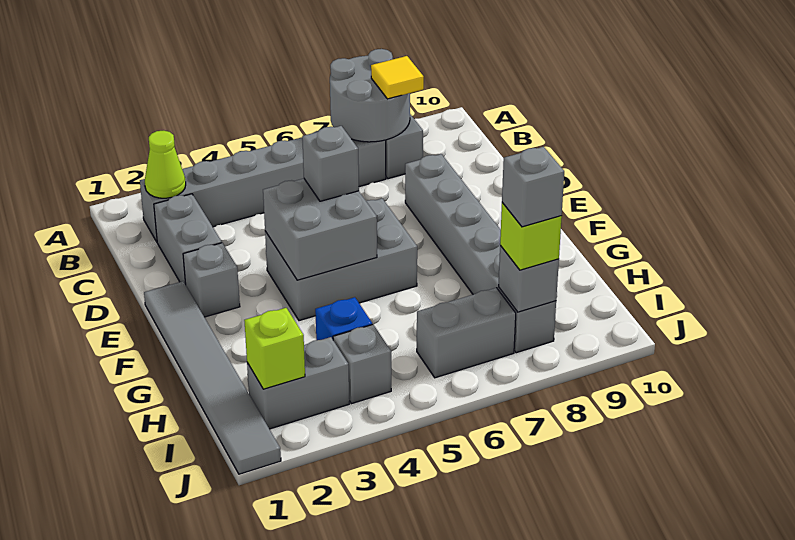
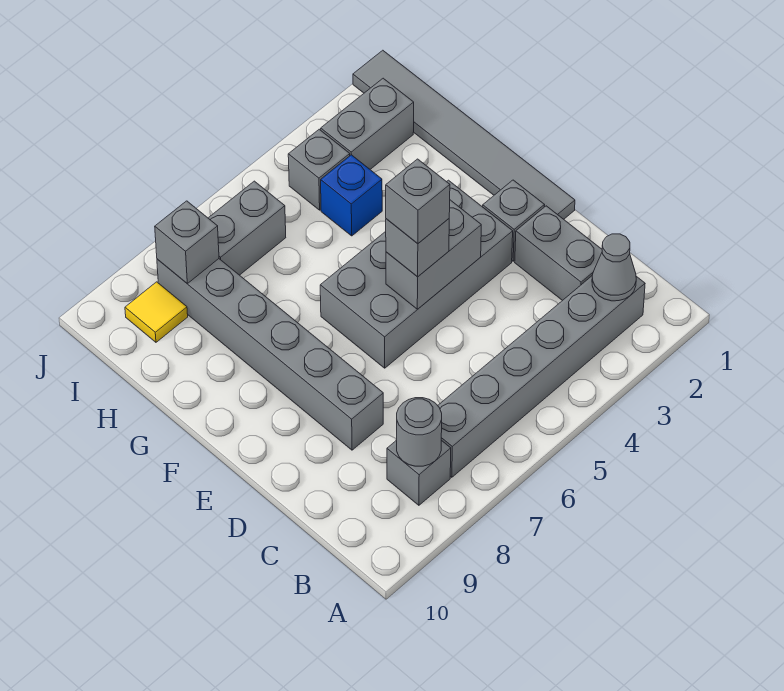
grey 2x2 round brick [330,49,410,142] -> grey 1x1 round brick [397,398,442,466]
lime 1x1 cone [145,131,186,198] -> grey 1x1 cone [592,234,636,301]
yellow 1x1 tile [371,56,424,99] -> yellow 1x1 tile moved to [125,282,188,342]
grey 2x3 brick [265,199,417,321] -> grey 2x4 brick [320,180,513,368]
grey 2x2 brick [263,179,377,280] -> grey 1x2 brick [386,200,481,309]
lime 1x1 brick [244,308,305,389] -> none
lime 1x1 brick [500,203,562,270] -> none
grey 1x1 brick [502,147,564,227] -> grey 1x1 brick moved to [386,159,450,244]

